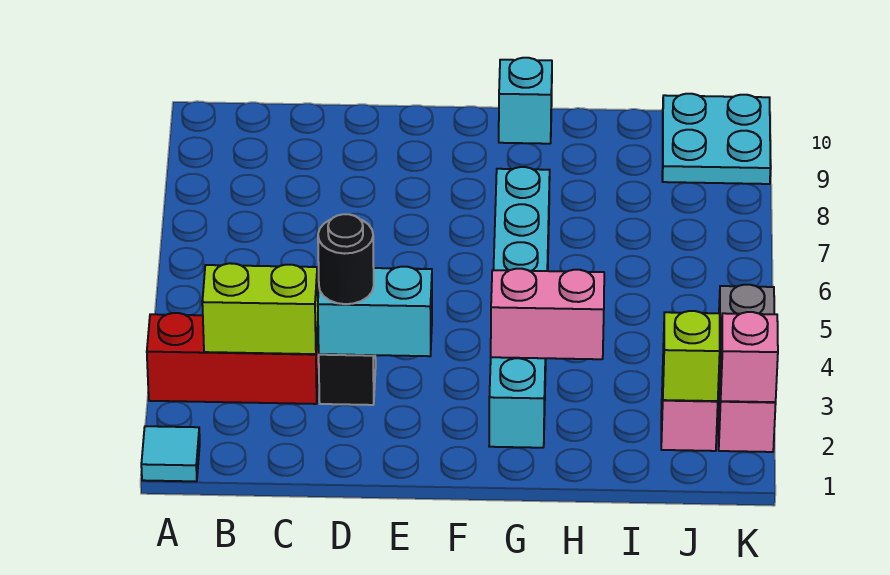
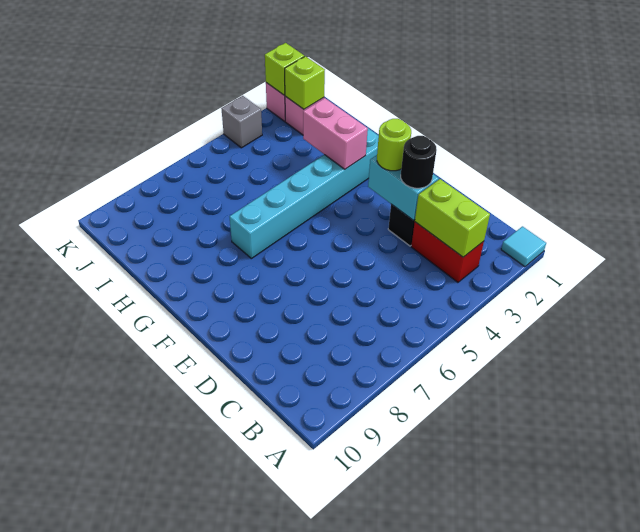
red 1x3 brick [147,313,319,404] -> red 1x2 brick [411,222,484,282]
none -> lime 1x1 round brick [377,119,411,171]
cyan 1x1 brick [499,58,552,144] -> none
cyan 2x2 plate [662,94,771,184] -> none
pink 1x1 brick [720,312,778,402] -> lime 1x1 brick [265,43,304,95]

